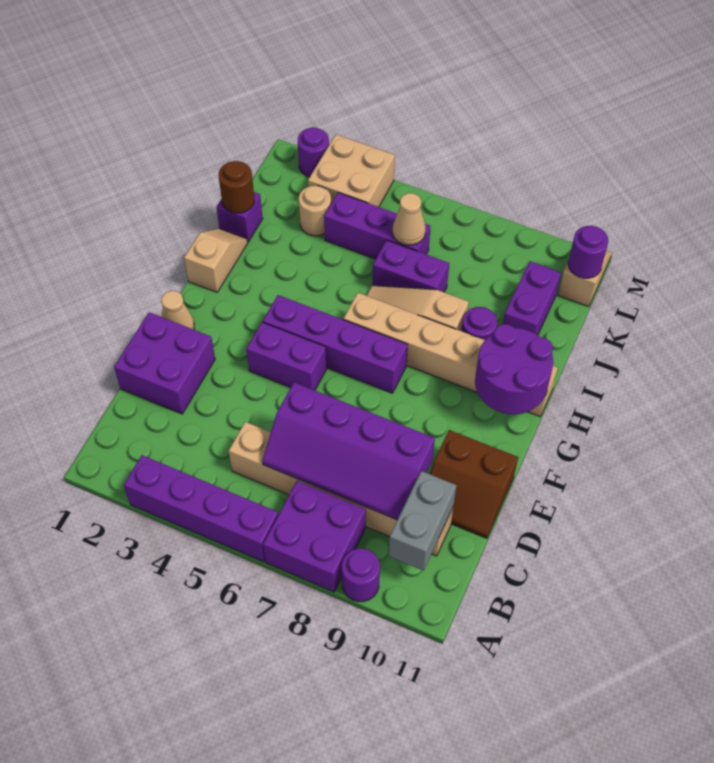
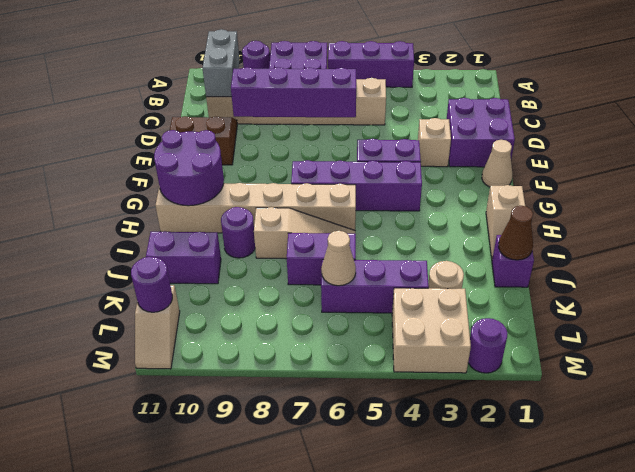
purple 1x4 brick [124,455,278,562] -> purple 1x3 brick [328,41,414,87]
none -> tan 1x1 brick [418,118,451,167]
brown 1x1 round brick [219,161,254,213] -> brown 1x1 cone [498,206,533,260]
purple 1x2 brick [503,261,561,335] -> purple 1x2 brick turned to [146,231,221,284]

